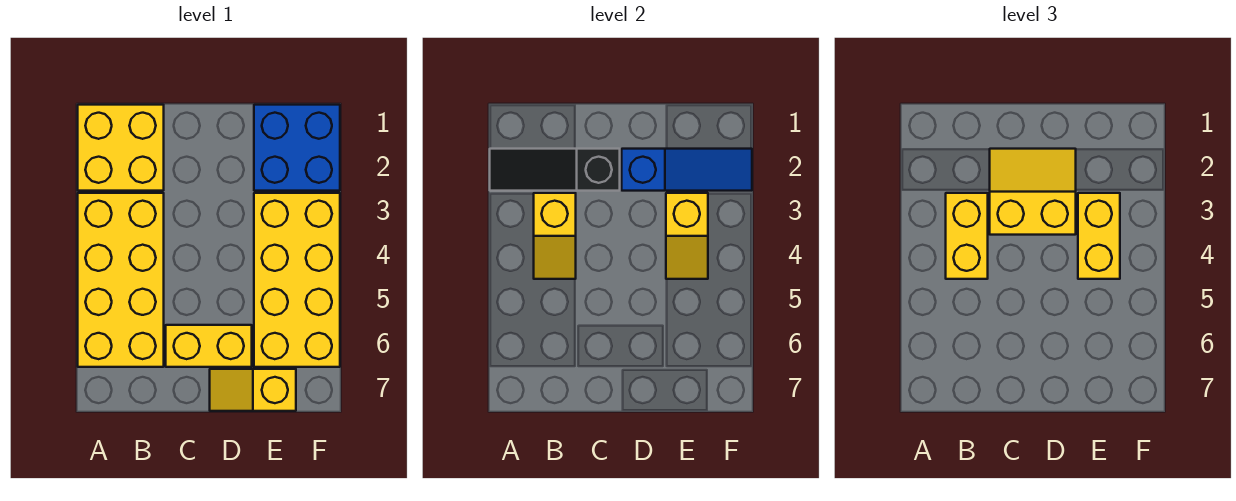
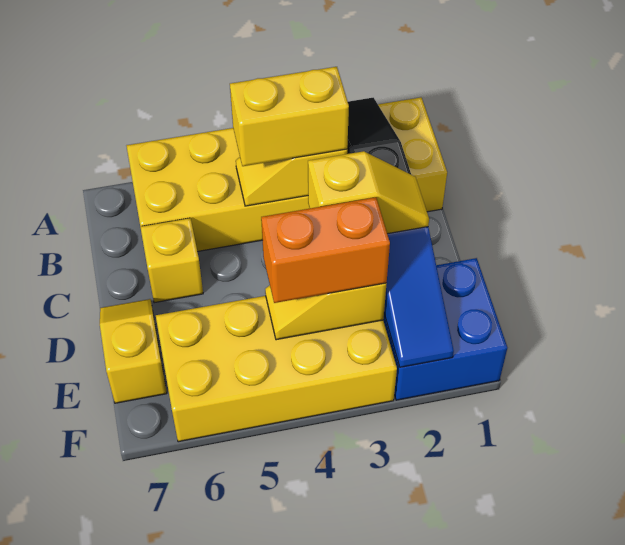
yellow 2x2 slope [990,149,1076,235] -> yellow 1x2 slope [308,151,429,234]
yellow 1x2 brick [166,325,252,367] -> yellow 1x1 brick [140,218,203,303]
yellow 1x2 brick [1078,193,1120,279] -> orange 1x2 brick [261,197,390,303]

